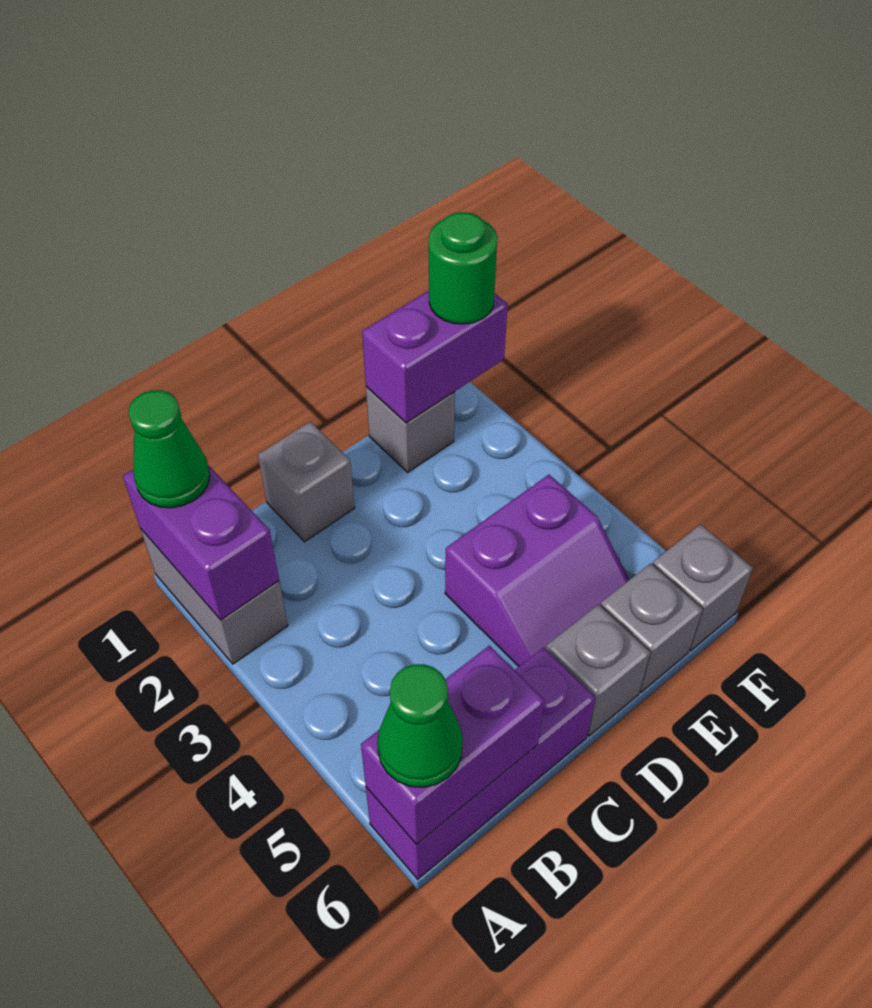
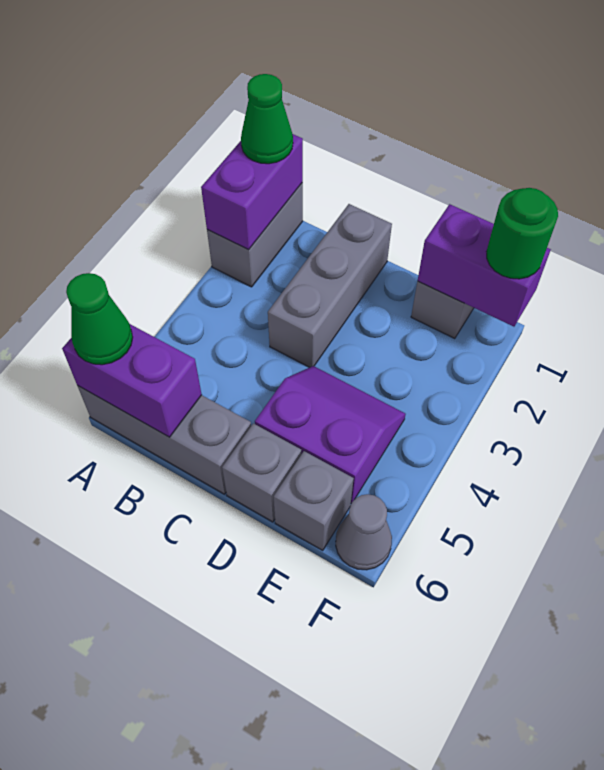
purple 1x3 brick [366,647,595,879] -> grey 1x3 brick [77,385,251,494]
grey 1x1 brick [258,422,355,542] -> grey 1x3 brick [268,204,392,367]
purple 2x2 slope [445,475,629,666] -> purple 2x2 slope turned to [255,366,406,503]
grey 1x1 brick [652,524,753,651] -> grey 1x1 cone [336,494,392,570]

